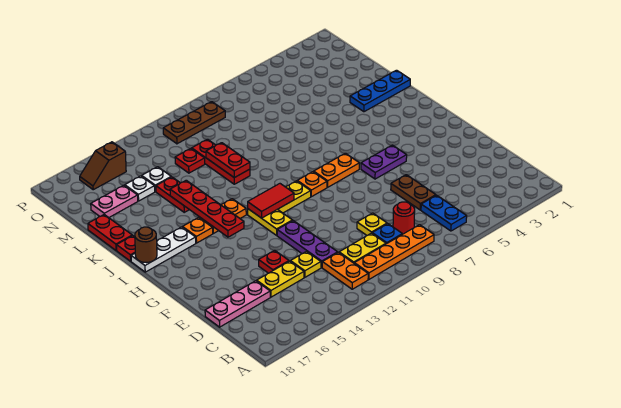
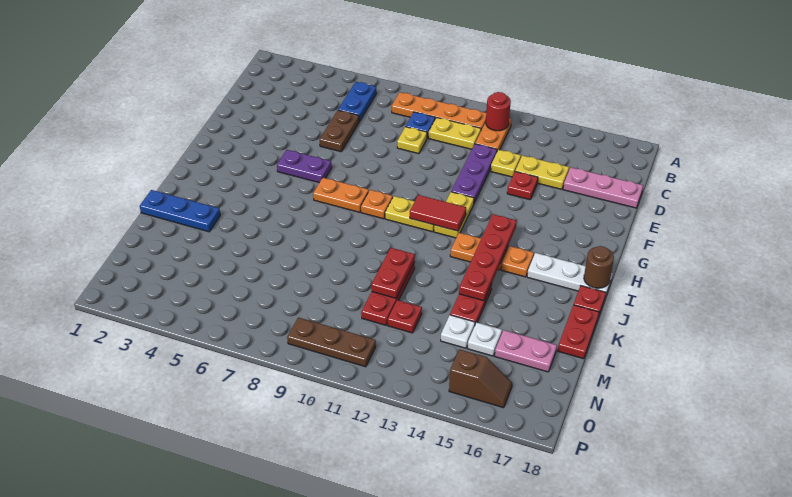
red 1x1 round brick [393,202,415,234] -> red 1x1 round brick moved to [486,92,511,131]

